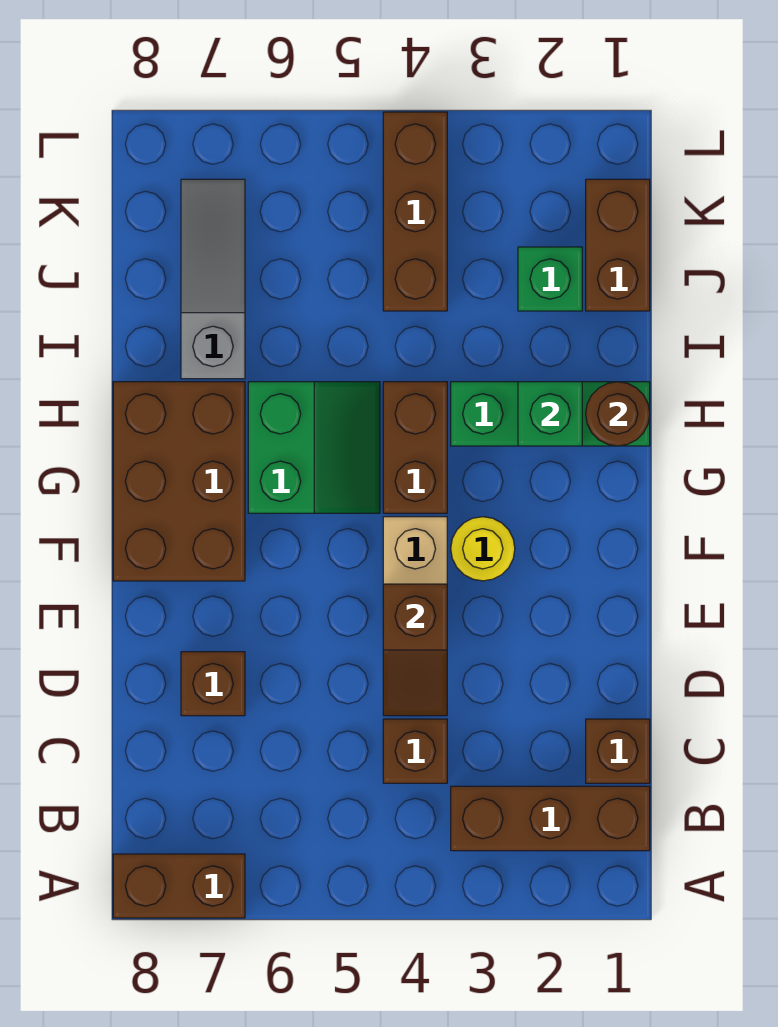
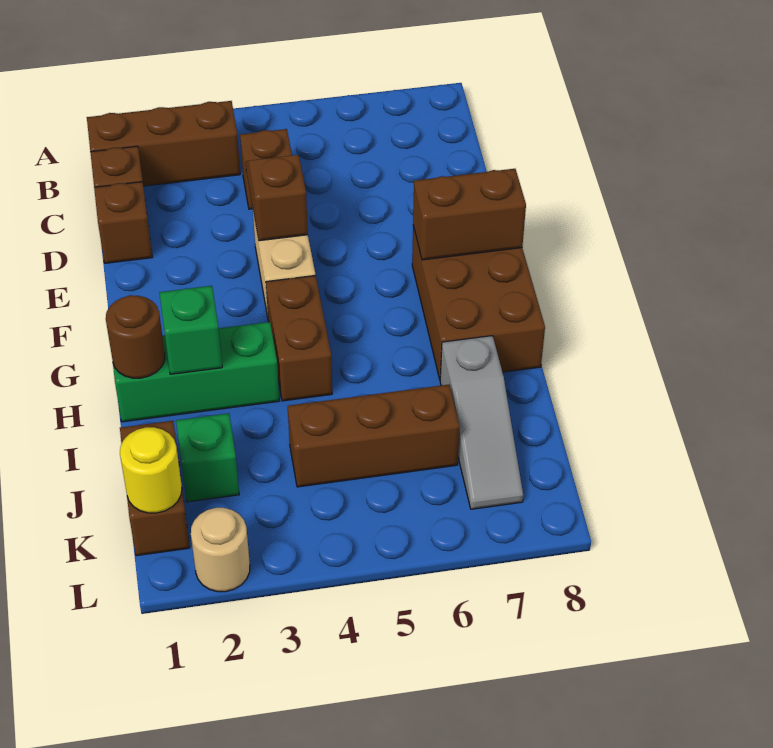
brown 1x2 brick [113,854,245,918] -> brown 1x2 brick moved to [413,169,526,260]
brown 1x1 brick [181,652,245,716] -> brown 1x1 brick moved to [94,182,152,263]
yellow 1x1 round brick [451,517,515,581] -> yellow 1x1 round brick moved to [120,427,182,513]
green 2x2 slope [248,382,380,513] -> none
brown 1x3 brick [383,112,447,311] -> brown 1x3 brick turned to [288,385,460,487]
none -> tan 1x1 round brick [191,508,250,592]

